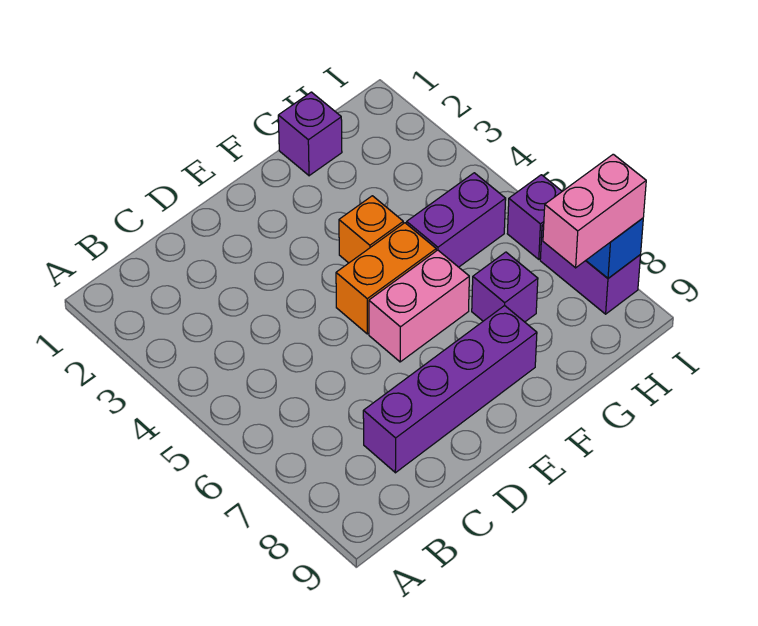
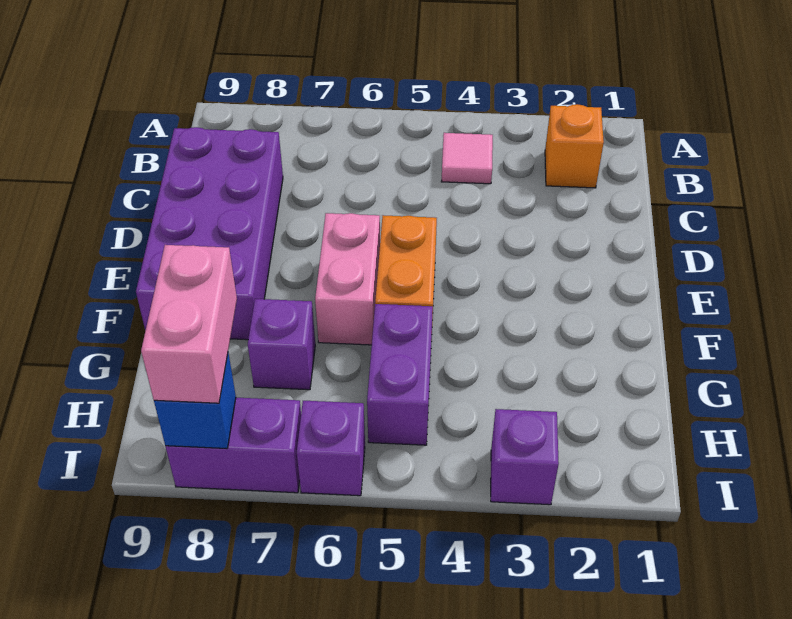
none -> pink 1x1 tile [441,133,493,184]
purple 1x4 brick [363,306,537,473] -> purple 2x4 brick [136,127,283,340]
orange 1x1 brick [339,196,403,263] -> orange 1x1 brick moved to [545,104,604,188]
purple 1x1 brick [278,92,342,176] -> purple 1x1 brick moved to [491,409,559,505]

